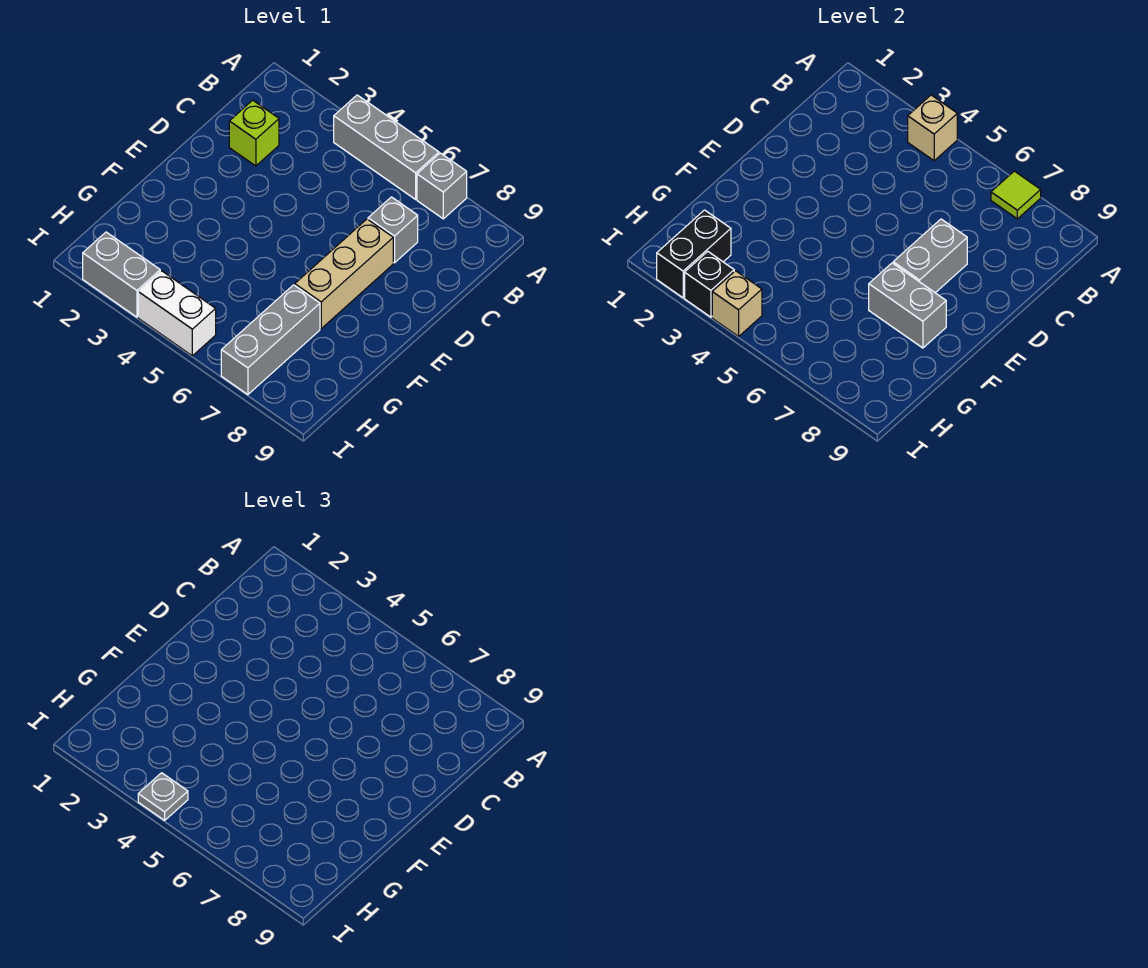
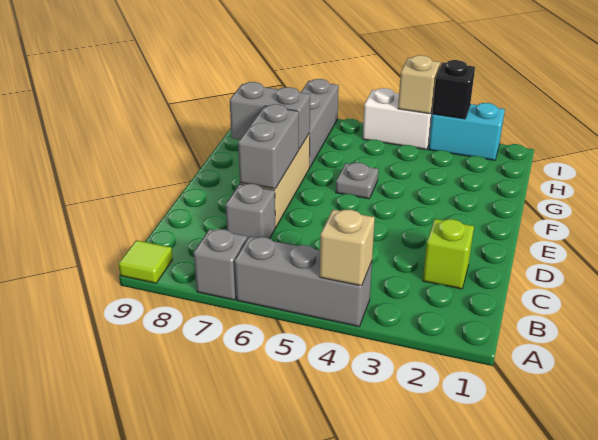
lime 1x1 tile [991,171,1041,219] -> lime 1x1 tile moved to [118,240,173,283]
black 1x2 brick [657,210,731,298] -> none
grey 1x2 brick [83,232,160,317] -> cyan 1x2 brick [429,103,505,160]
grey 1x1 plate [138,773,188,820] -> grey 1x1 plate moved to [336,163,378,199]

